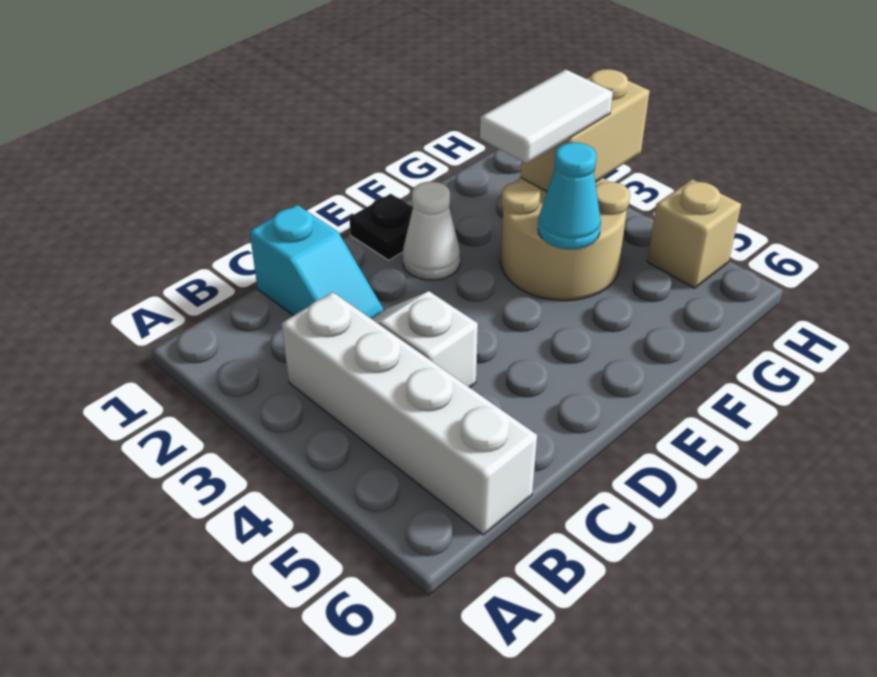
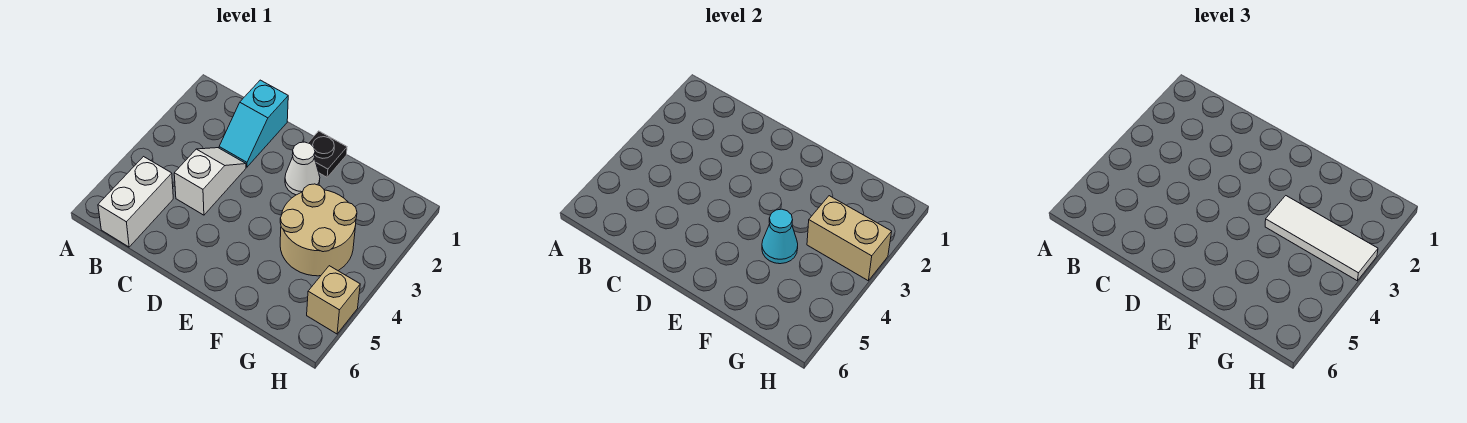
white 1x4 brick [282,292,537,535] -> white 1x2 brick [98,157,173,247]
white 1x2 tile [480,69,613,164] -> white 1x3 tile [1265,196,1378,281]

